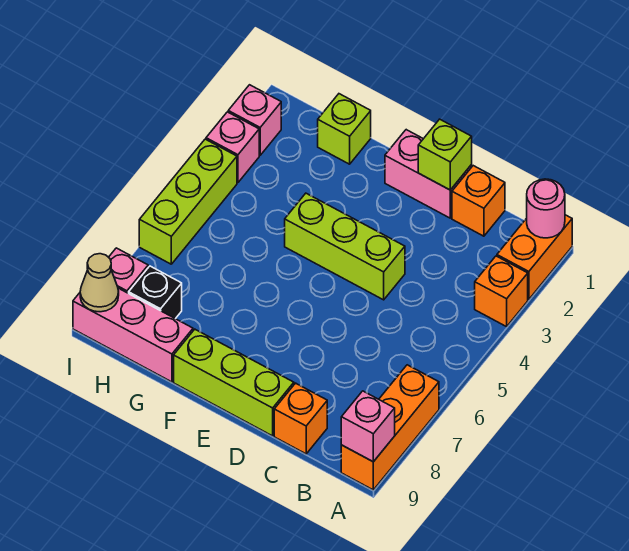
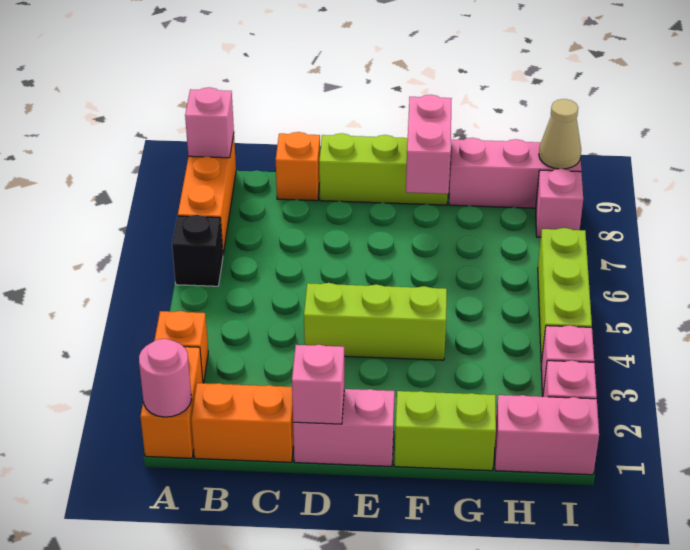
orange 1x1 brick [452,166,505,236] -> orange 1x2 brick [191,383,294,462]
lime 1x1 brick [418,119,472,190] -> pink 1x1 brick [292,345,344,424]
none -> pink 1x2 brick [406,95,452,194]
lime 1x1 brick [318,94,371,164] -> lime 1x2 brick [394,391,496,471]
none -> pink 1x2 brick [495,395,599,475]
black 1x1 brick [129,266,182,319] -> black 1x1 brick moved to [172,215,223,286]

